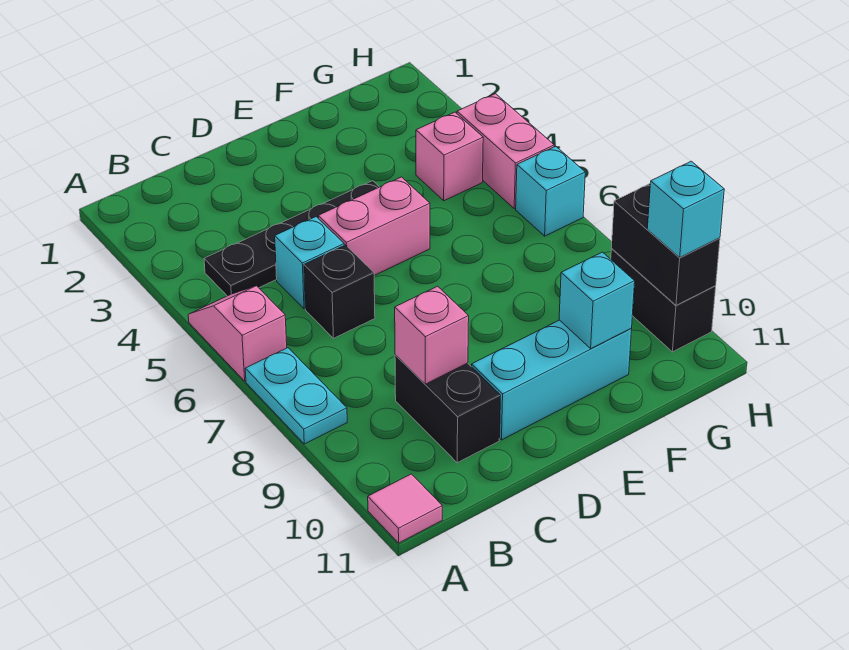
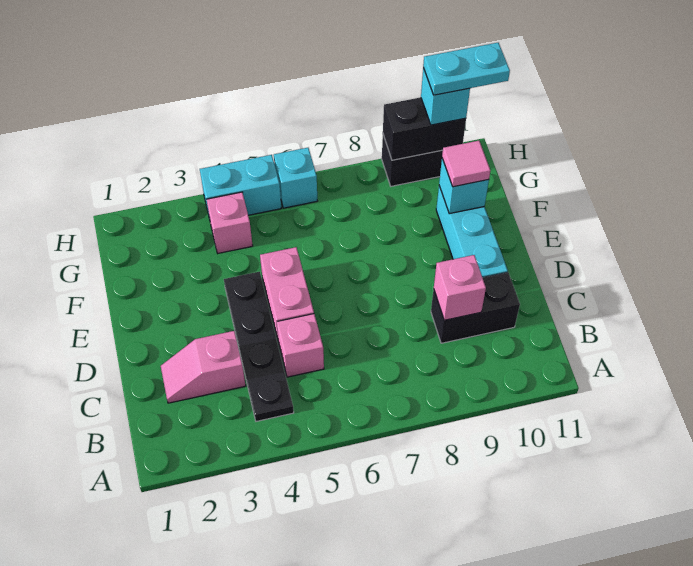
pink 1x2 slope [188,286,287,381] -> pink 1x2 slope moved to [161,331,246,403]
cyan 1x2 plate [245,348,347,444] -> cyan 1x2 plate moved to [423,43,510,95]
pink 1x1 tile [368,474,442,543] -> pink 1x1 tile moved to [442,141,490,187]
cyan 1x1 brick [275,217,344,309] -> pink 1x1 brick [277,314,324,377]
black 1x1 brick [304,245,375,338] -> none
pink 1x2 brick [457,94,554,209] -> cyan 1x2 brick [200,155,281,219]

